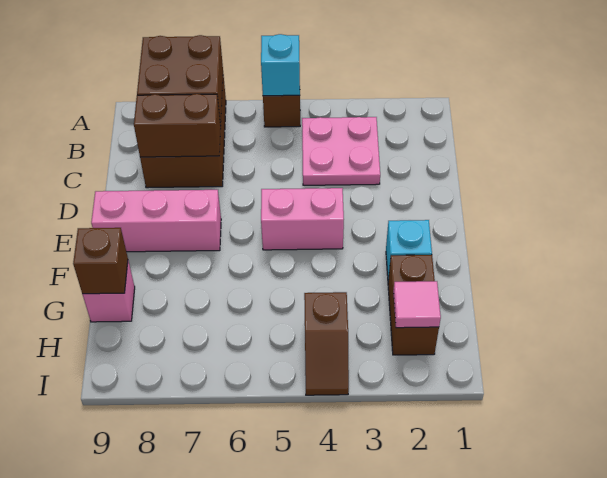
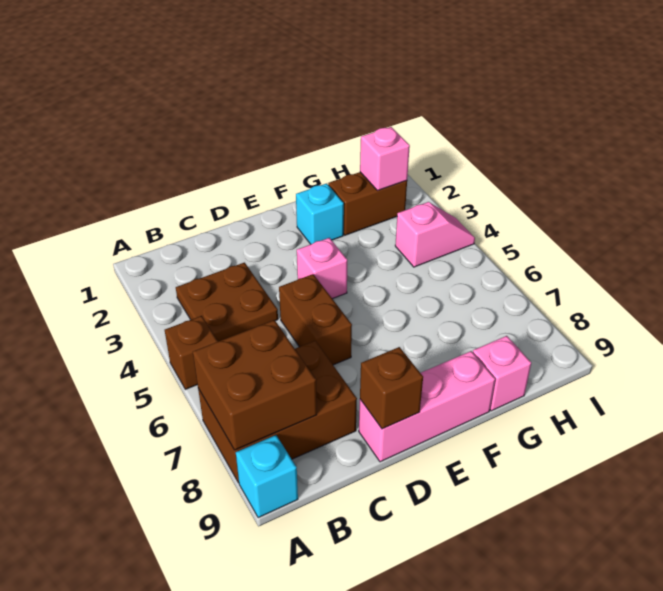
cyan 1x1 brick [261,34,300,96] -> cyan 1x1 brick moved to [236,435,298,518]
pink 2x2 plate [302,117,380,185] -> brown 2x2 plate [176,263,278,342]
brown 1x2 brick [134,94,221,157] -> brown 1x2 brick moved to [279,274,352,365]
pink 1x2 brick [261,188,344,250] -> pink 1x1 brick [297,238,347,299]
pink 1x3 brick [91,190,221,252] -> pink 1x3 brick turned to [359,351,495,462]
brown 1x1 brick [73,228,128,294] -> brown 1x1 brick moved to [360,347,423,429]
pink 1x1 tile [393,281,441,328] -> pink 1x1 brick [360,127,410,191]
brown 1x2 slope [304,292,349,395] -> pink 1x2 slope [395,202,475,267]

